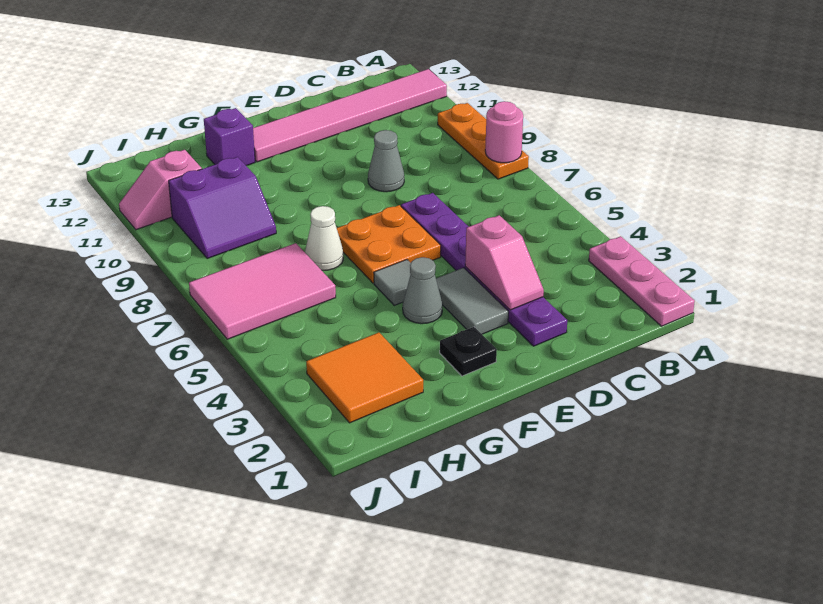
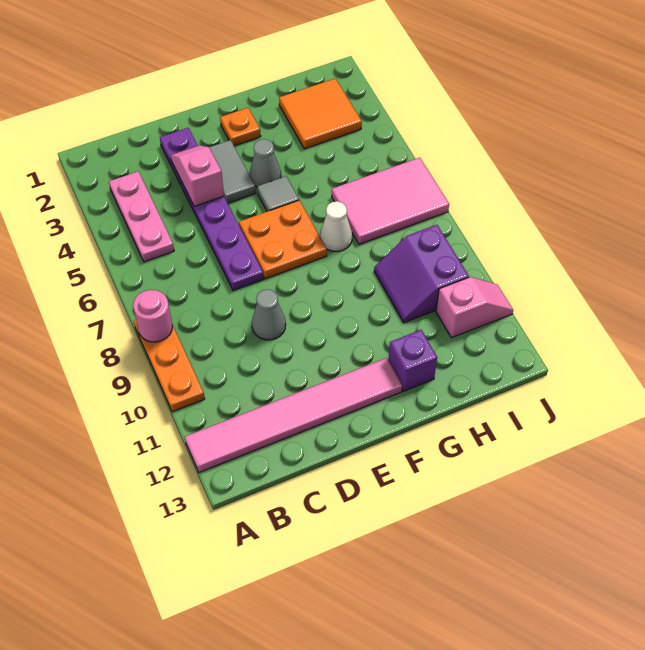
pink 1x3 plate [589,236,695,326] -> pink 1x3 plate moved to [109,171,174,262]
black 1x1 plate [440,327,497,376] -> orange 1x1 plate [220,108,261,146]
purple 2x2 slope [169,157,276,259] -> purple 2x2 slope turned to [374,225,469,323]

